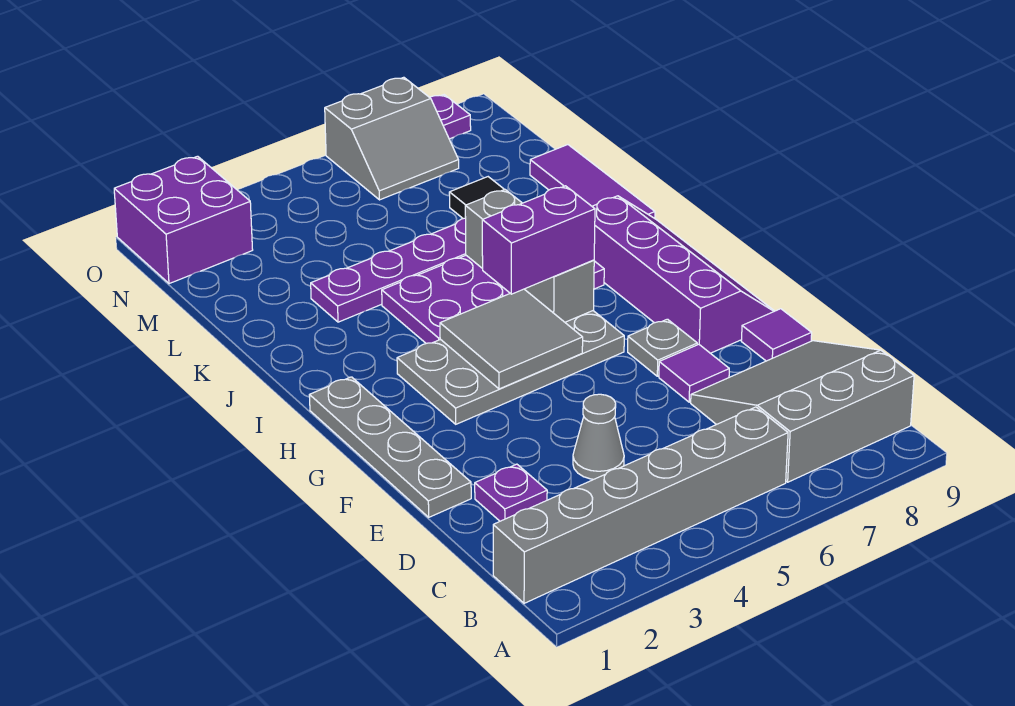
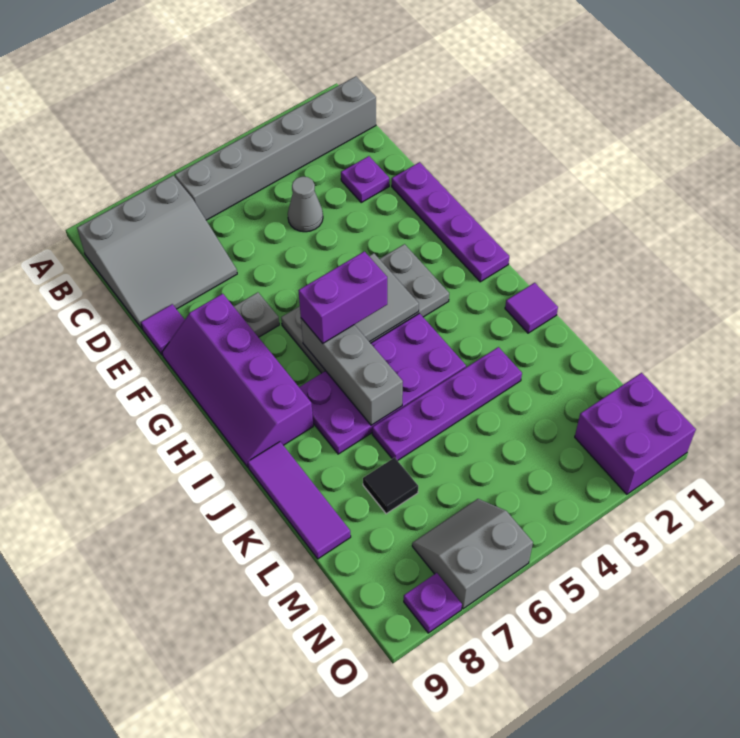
grey 1x4 plate [309,377,471,517] -> purple 1x4 plate [392,162,509,282]
purple 1x1 tile [659,344,729,402] -> purple 1x1 tile moved to [505,283,558,333]

